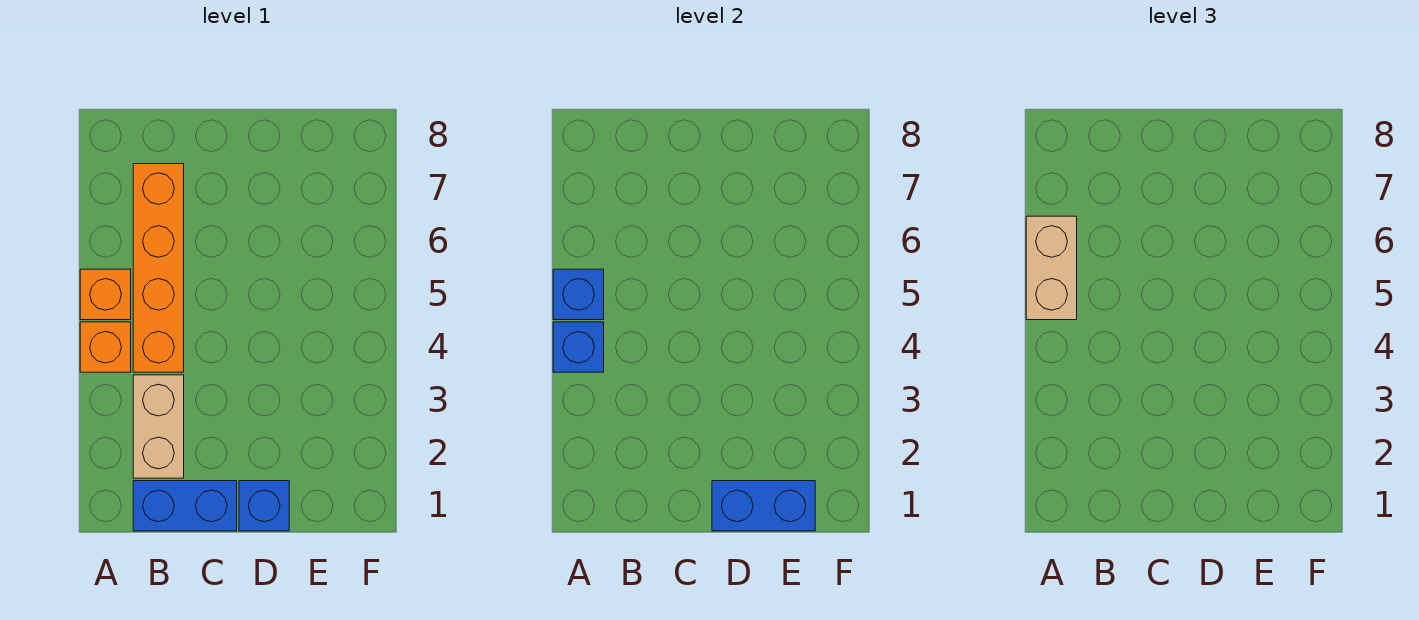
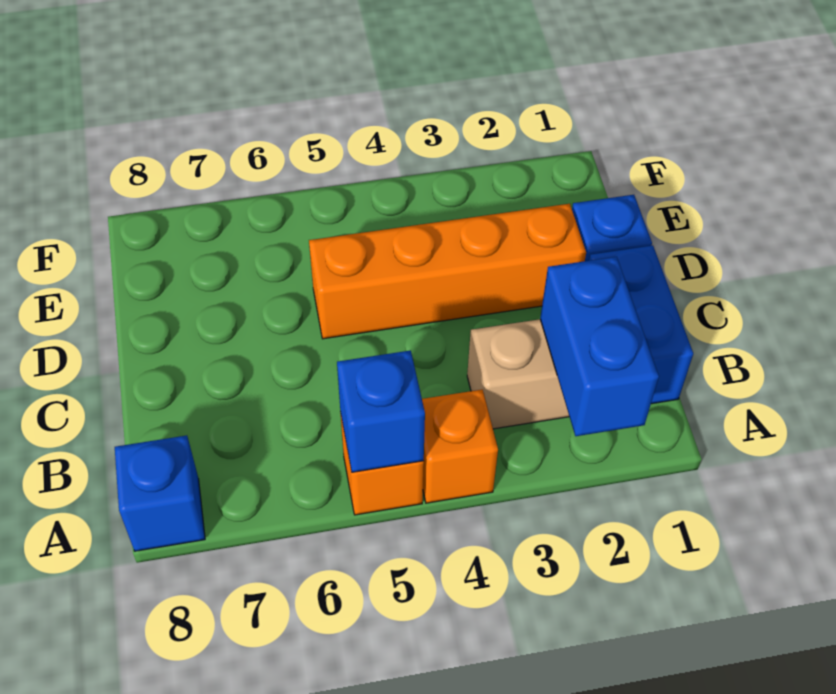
blue 1x1 brick [553,322,604,372] -> blue 1x1 brick moved to [115,436,205,551]
tan 1x2 brick [1026,216,1077,320] -> none
orange 1x4 brick [133,164,184,372] -> orange 1x4 brick moved to [309,204,586,339]
blue 1x2 brick [712,481,815,531] -> blue 1x2 brick moved to [540,257,659,436]

